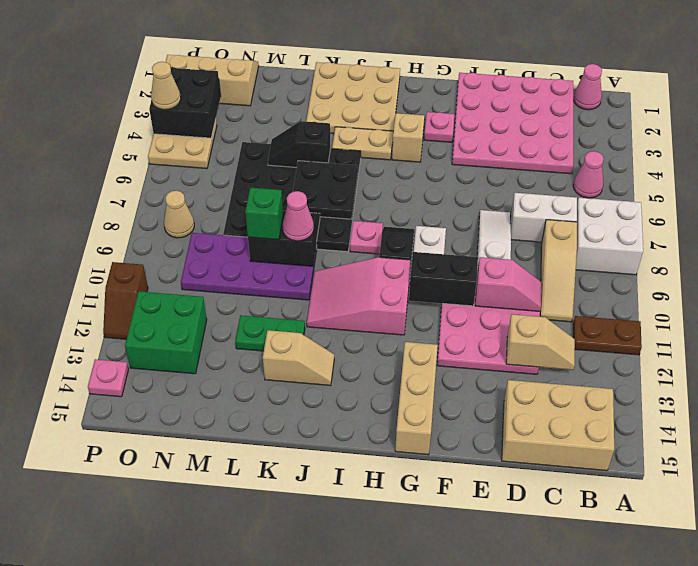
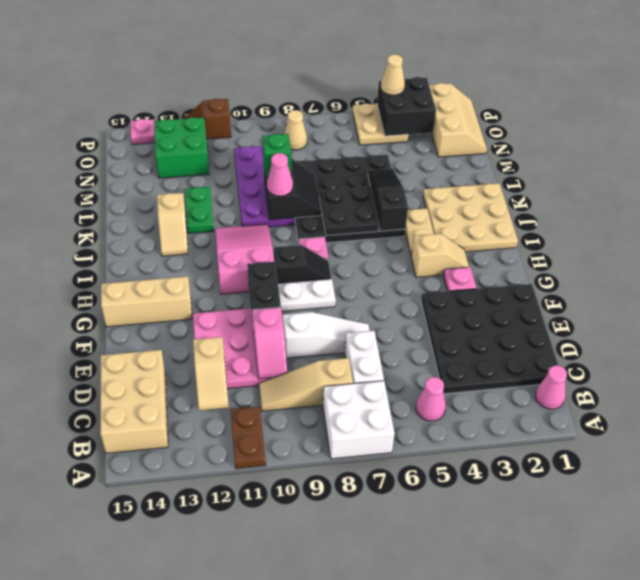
pink 4x4 plate [452,73,573,174] -> black 4x4 plate [421,284,558,394]
black 1x2 slope [268,121,331,167] -> black 1x3 slope [368,168,408,231]

